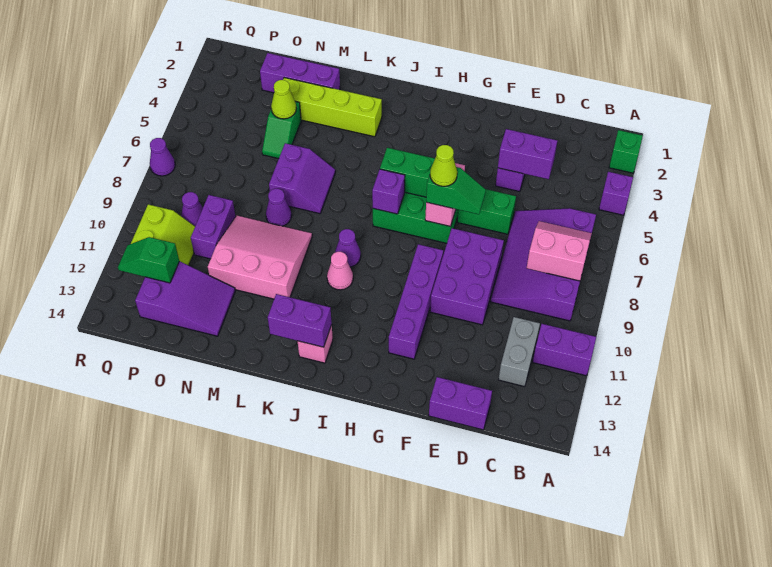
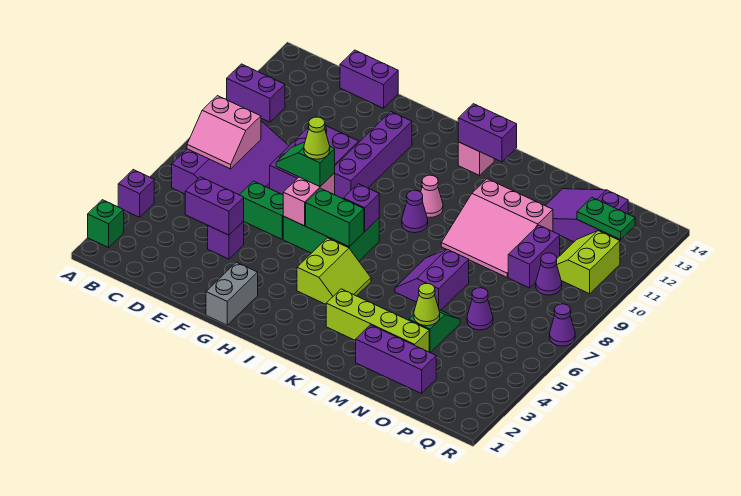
grey 1x2 brick [498,317,540,387] -> grey 1x2 brick moved to [206,262,258,325]
none -> lime 2x2 slope [297,238,371,304]
purple 1x1 cone [266,189,292,226] -> purple 1x1 cone moved to [467,288,493,330]
green 1x2 slope [118,237,179,283] -> green 1x2 plate [577,198,635,239]

